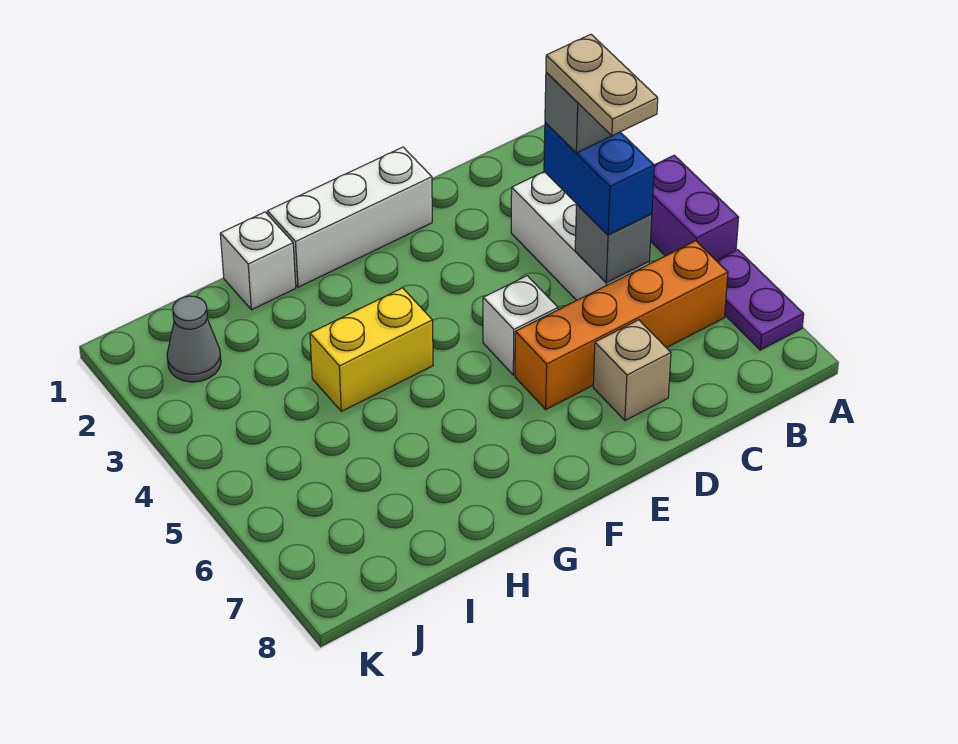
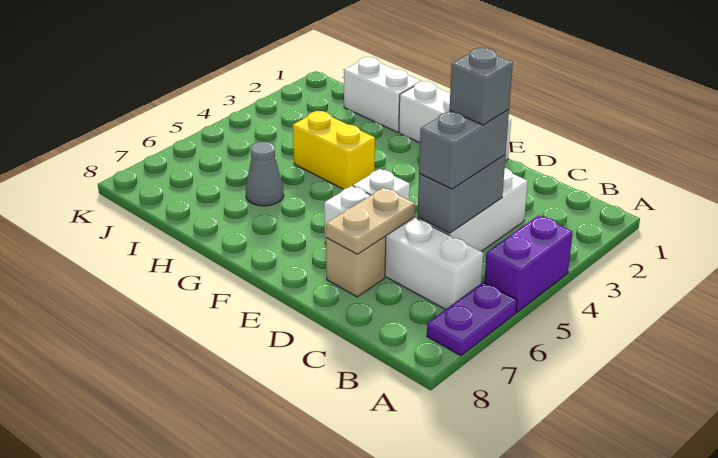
orange 1x4 brick [515,241,728,409] -> white 1x4 brick [324,186,483,310]
blue 1x2 brick [544,123,654,235] -> grey 1x2 brick [419,109,509,189]
tan 1x2 plate [546,34,658,136] -> tan 1x2 plate moved to [326,188,415,254]
grey 1x1 brick [575,205,652,283] -> grey 1x2 brick [418,155,506,233]
white 1x1 brick [220,212,296,310] -> white 1x2 brick [344,57,422,132]
grey 1x1 cone [167,296,221,382] -> grey 1x1 cone moved to [246,142,284,206]

